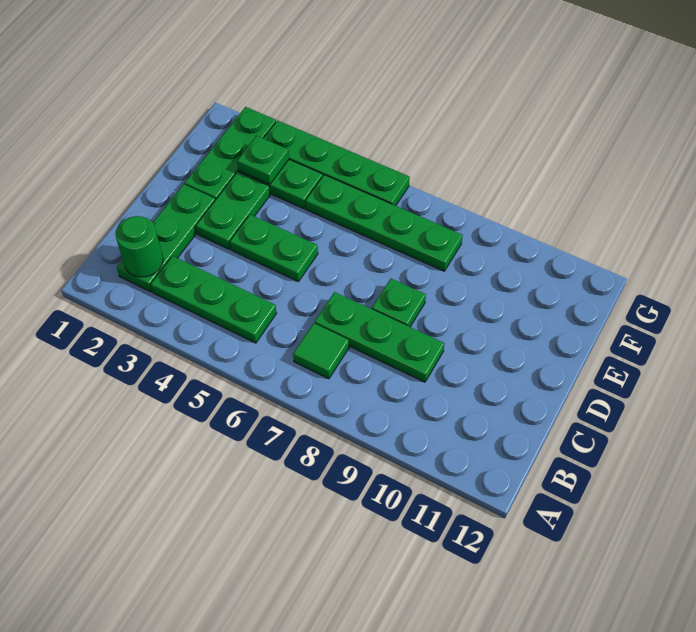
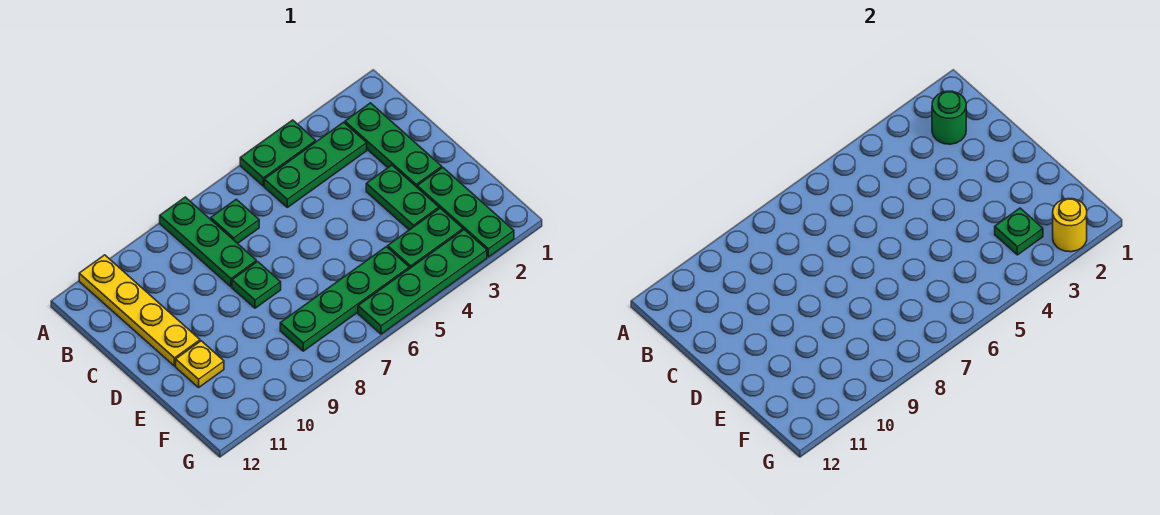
none -> yellow 1x4 plate [79,255,200,366]
green 1x1 tile [293,323,349,379] -> green 1x1 plate [211,199,259,243]
green 1x3 plate [315,292,444,382] -> green 1x3 plate turned to [160,197,256,287]
green 1x2 plate [230,215,318,281] -> green 1x2 plate moved to [240,120,316,186]
none -> yellow 1x1 plate [176,341,224,387]
none -> yellow 1x1 round brick [1053,199,1087,252]

